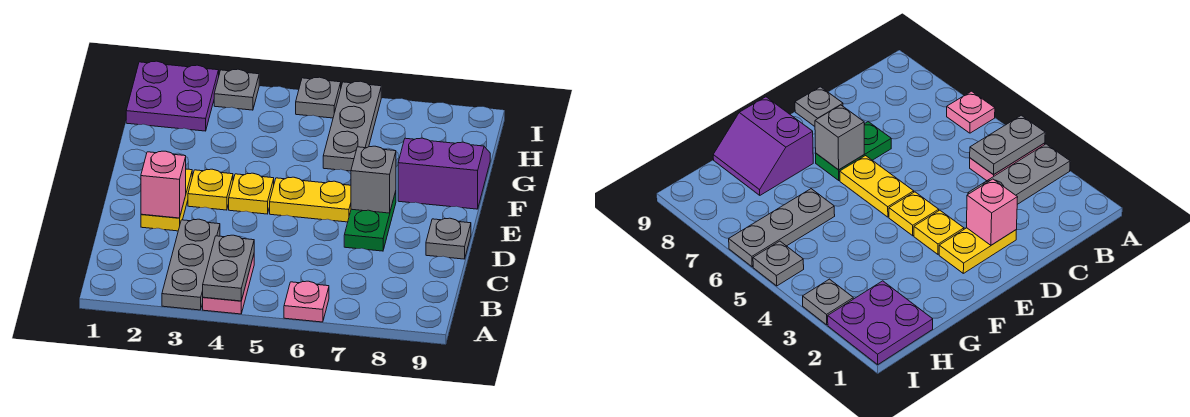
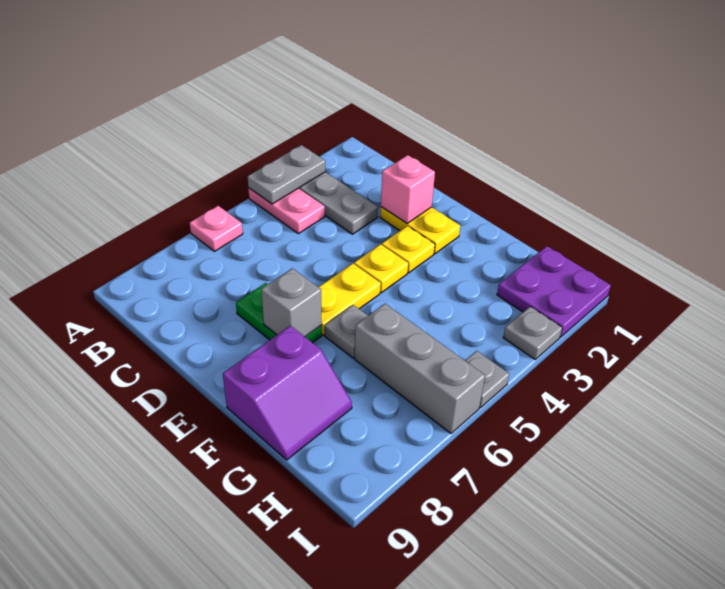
grey 1x2 plate [203,235,254,301] -> grey 1x2 plate turned to [248,145,325,204]
grey 1x1 plate [426,218,471,259] -> grey 1x1 plate moved to [324,305,368,358]
grey 1x3 plate [323,81,381,171] -> grey 1x3 brick [355,304,485,433]

